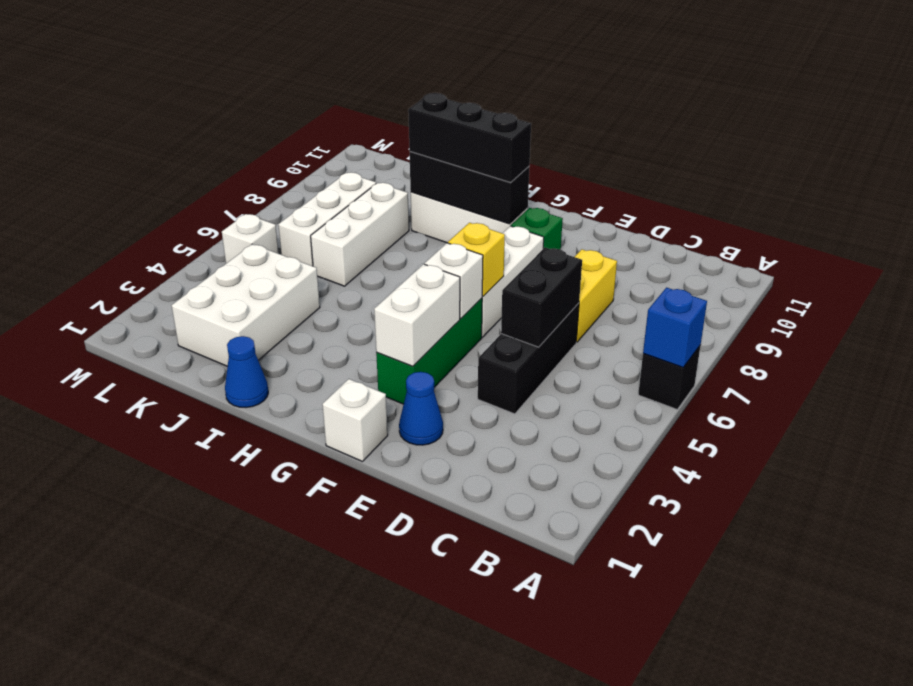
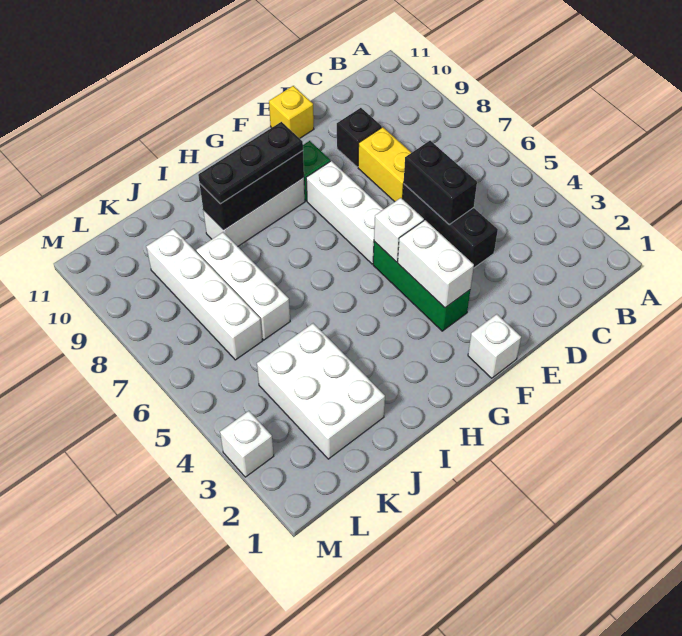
black 1x1 brick [638,345,701,409] -> black 1x1 brick moved to [337,108,382,167]
blue 1x1 brick [643,288,707,367] -> none
blue 1x1 cone [399,372,443,445] -> none
yellow 1x1 brick [448,223,505,296] -> yellow 1x1 brick moved to [269,86,314,138]
black 1x3 brick [408,93,531,182] -> black 1x3 plate [198,122,303,204]
blue 1x1 cone [225,336,268,407] -> none
white 1x3 brick [278,172,376,266] -> white 1x4 brick [146,229,262,360]
white 1x1 brick [222,214,279,263] -> white 1x1 brick moved to [220,411,274,477]

